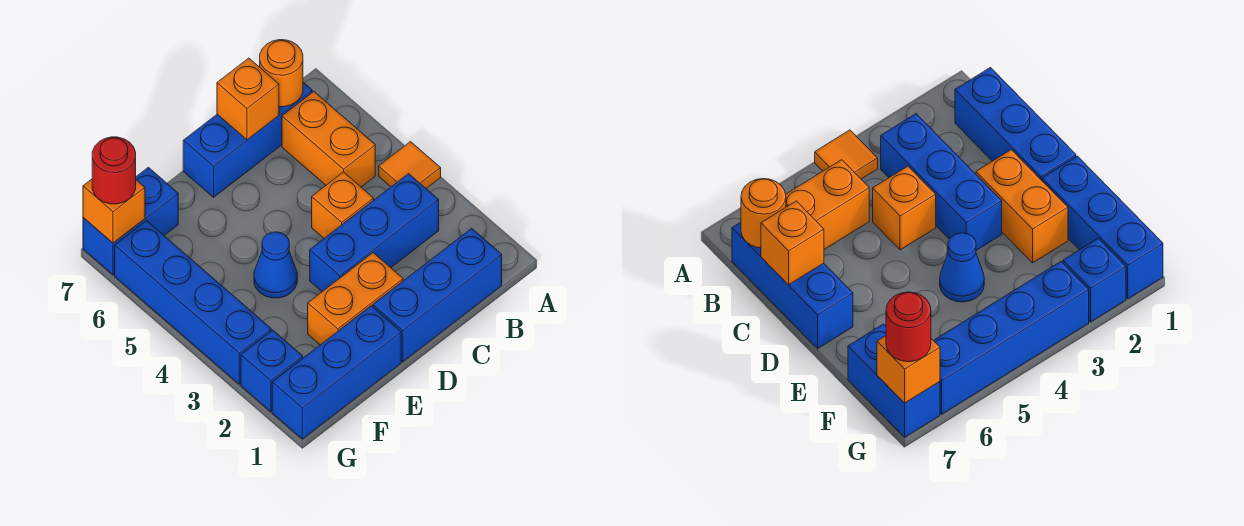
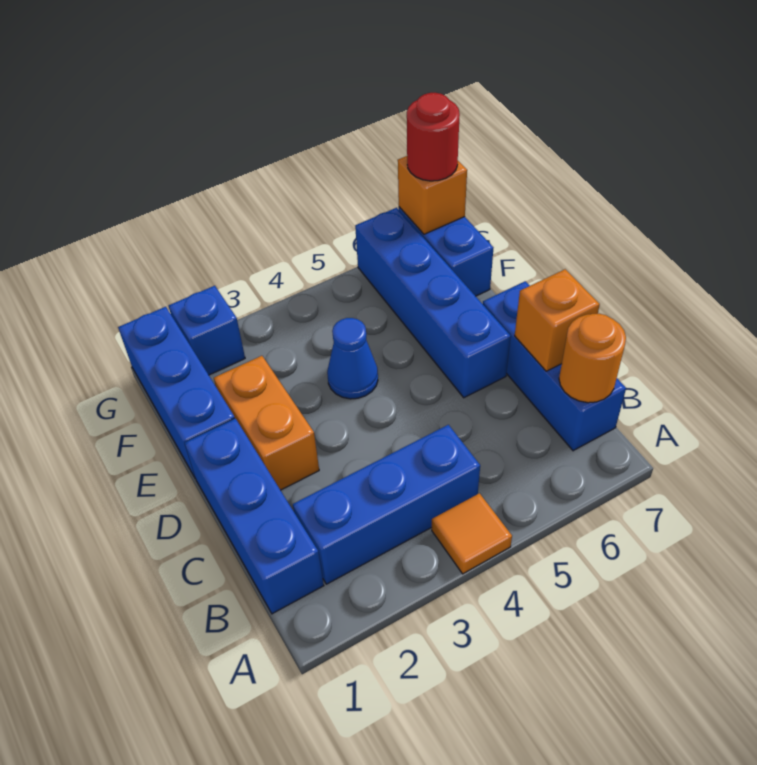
blue 1x3 brick [310,174,439,292] -> blue 1x3 brick turned to [293,425,480,584]
orange 1x2 brick [282,92,375,187] -> none
orange 1x1 brick [312,172,374,238] -> none
blue 1x4 brick [115,221,271,384] -> blue 1x4 brick turned to [355,208,511,398]

